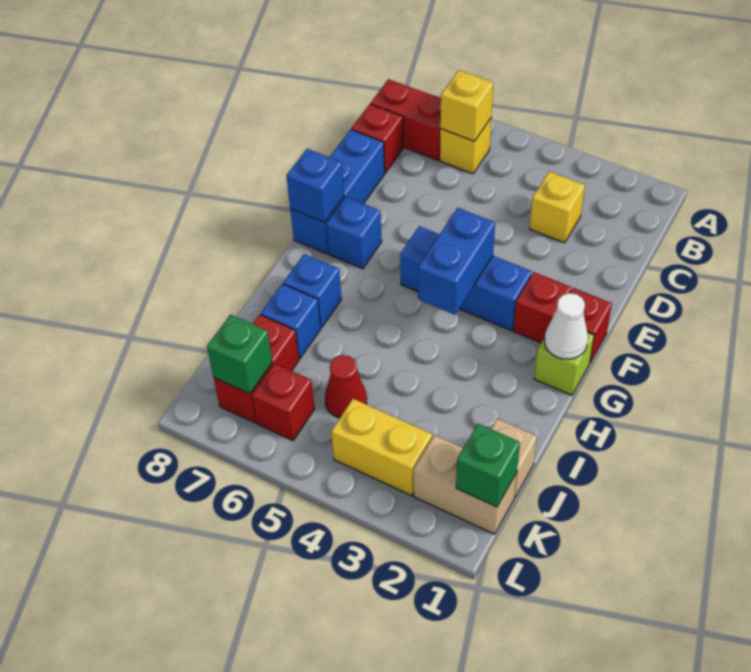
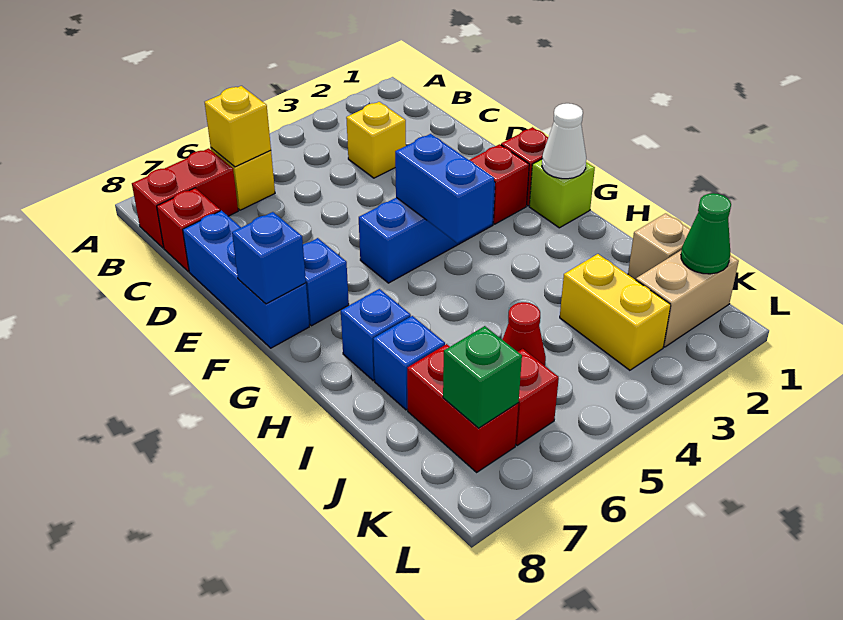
green 1x1 brick [456,424,520,507] -> green 1x1 cone [681,193,731,274]
yellow 1x2 brick [331,399,432,496] -> yellow 1x2 brick turned to [560,254,671,370]

